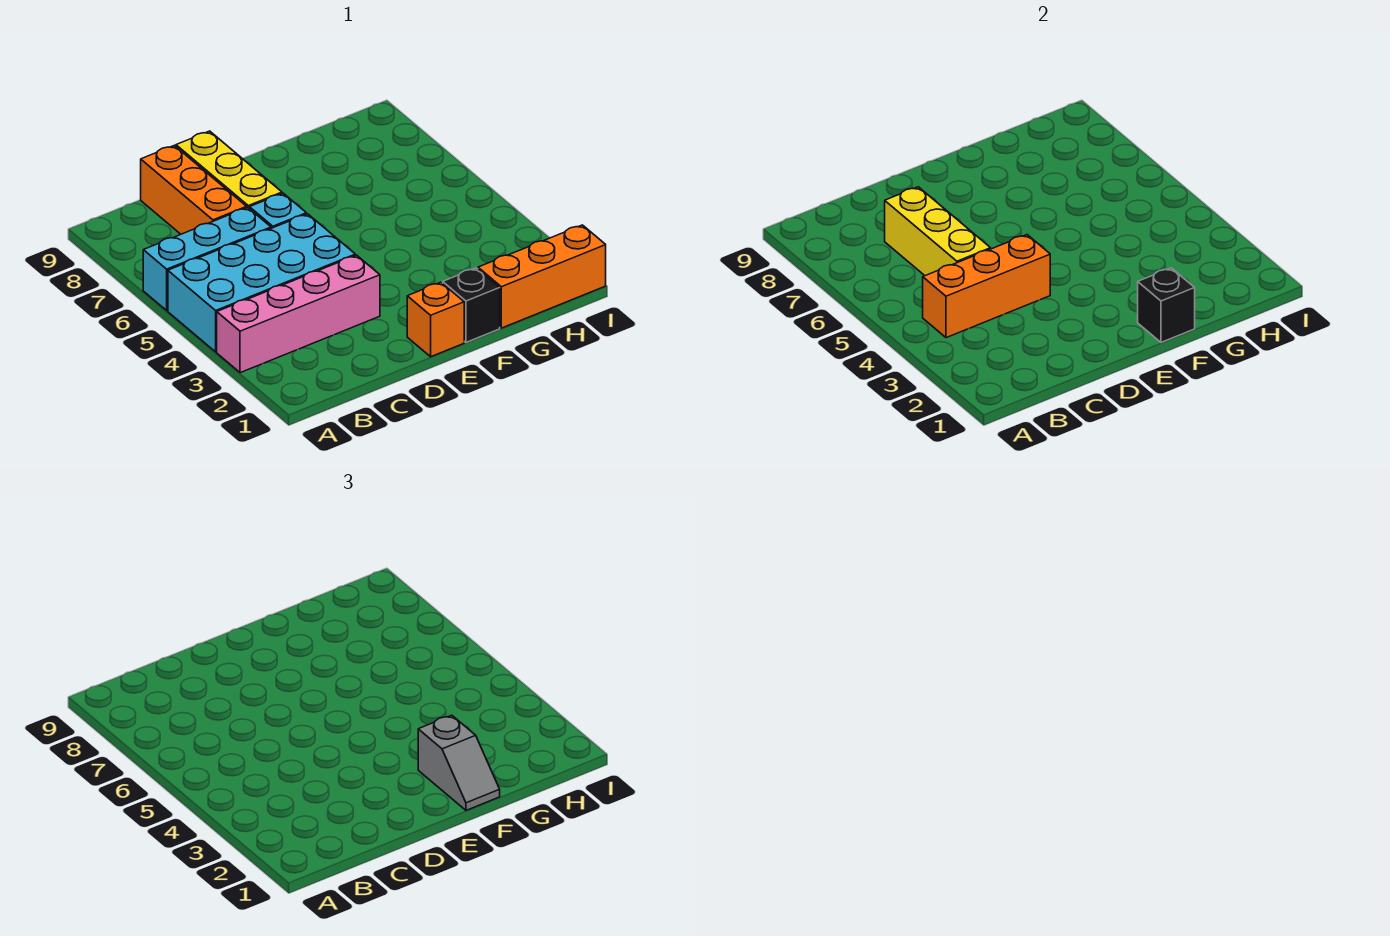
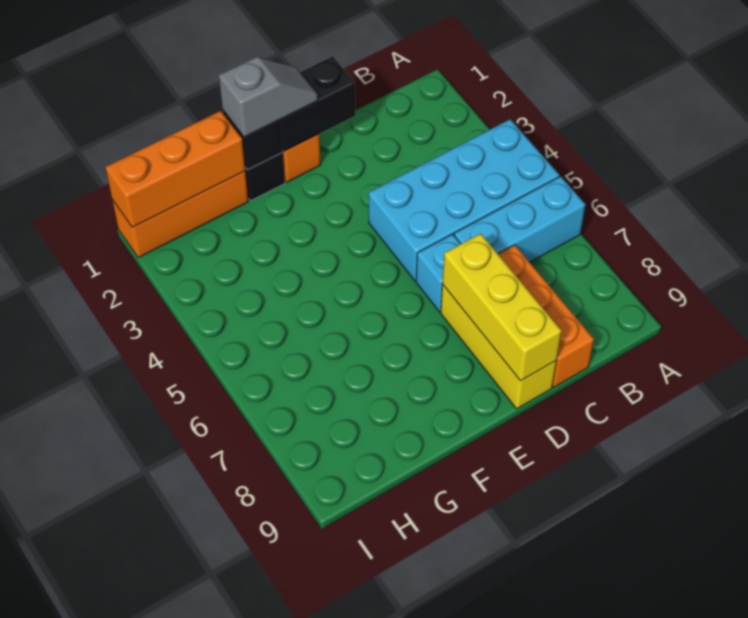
pink 1x4 brick [217,255,380,373] -> none
orange 1x3 brick [923,235,1050,338] -> orange 1x3 brick moved to [106,111,245,227]
yellow 1x3 brick [885,187,991,276] -> yellow 1x3 brick moved to [442,234,561,381]
none -> black 1x2 brick [280,56,355,151]
grey 1x2 slope [418,715,500,810] -> grey 1x2 slope turned to [219,57,318,137]

